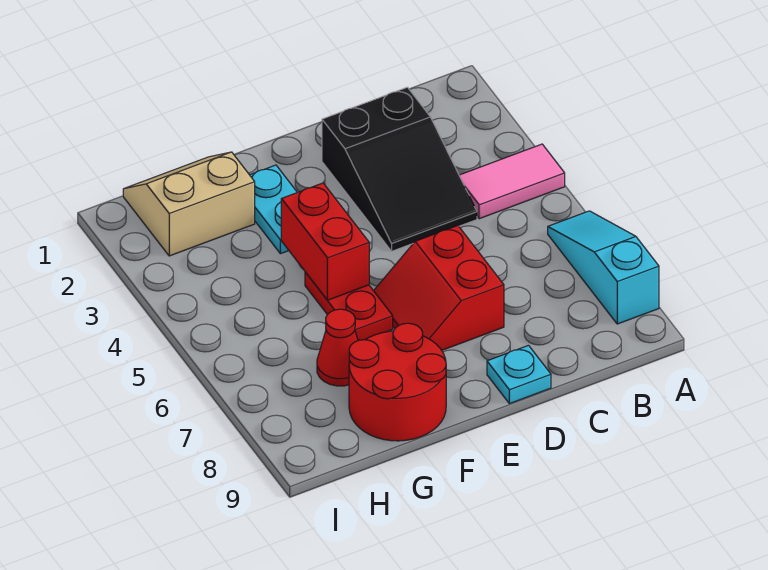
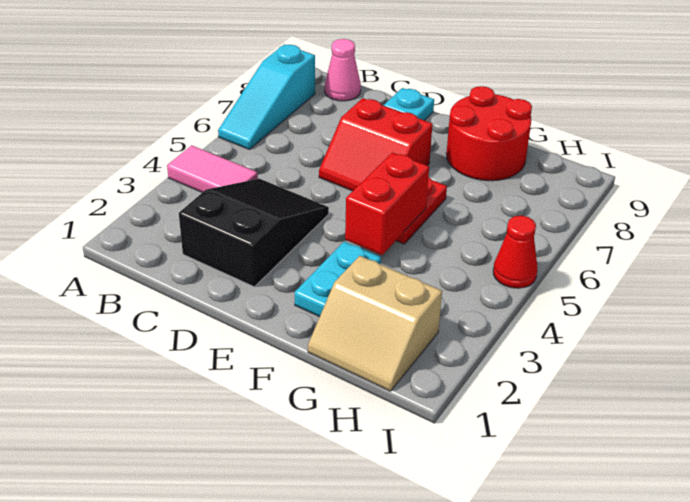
none -> pink 1x1 cone [325,39,361,101]
red 2x2 slope [374,226,504,350] -> red 2x2 slope turned to [319,98,433,191]
red 1x1 cone [317,309,358,386] -> red 1x1 cone moved to [493,216,538,288]

